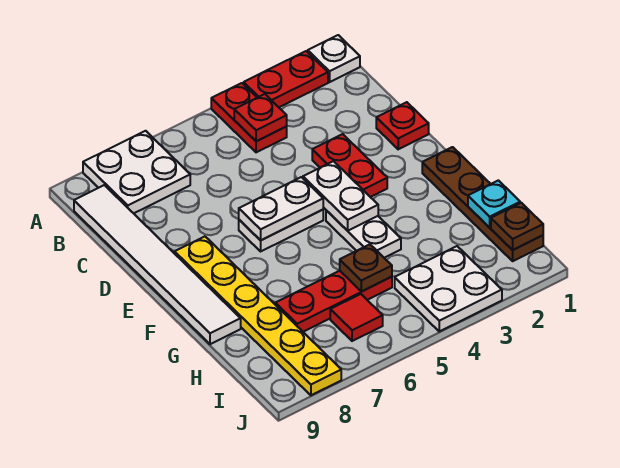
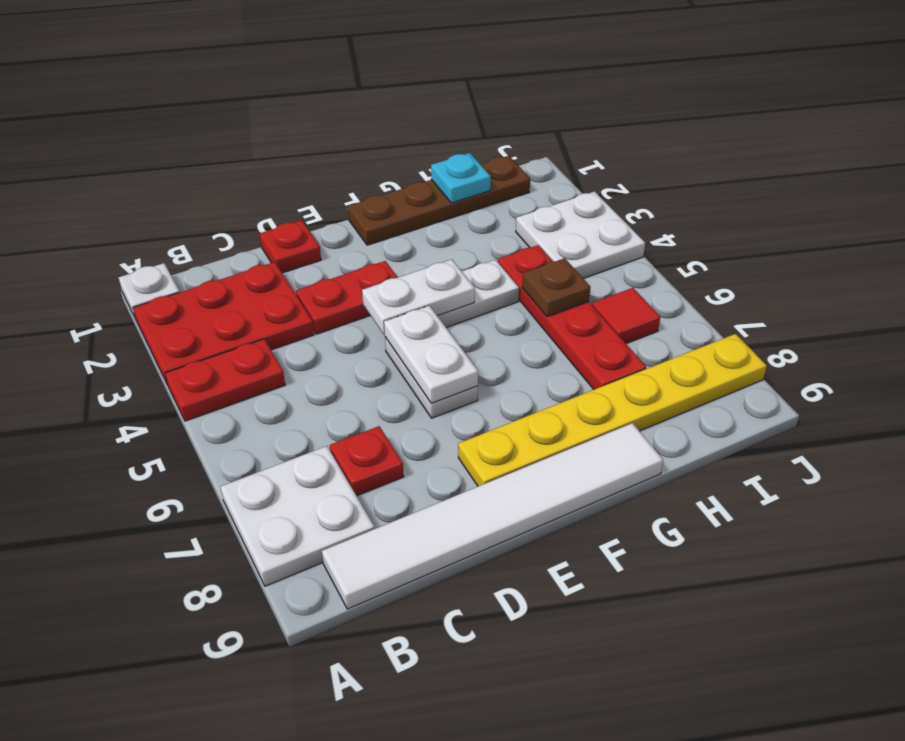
red 1x2 plate [244,51,328,107] -> red 2x3 plate [133,262,314,385]
red 1x1 plate [234,94,287,141] -> red 1x1 plate moved to [330,426,404,496]
red 1x3 plate [275,271,392,332] -> red 1x4 plate [498,245,646,390]
brown 1x1 plate [491,203,543,250] -> none

